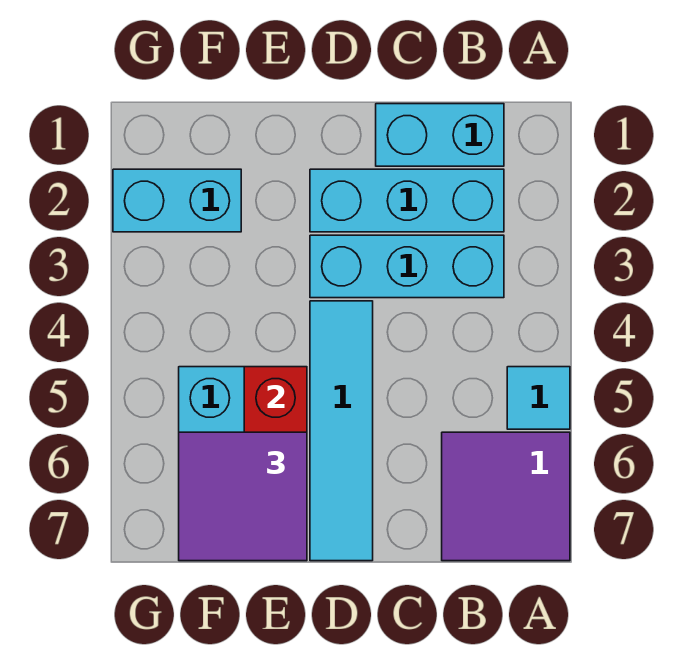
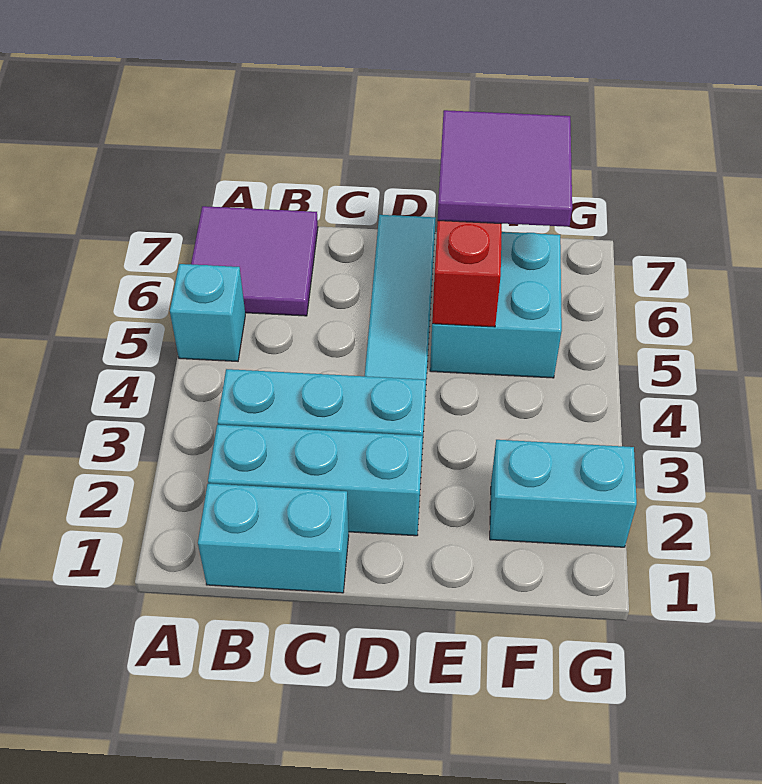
cyan 1x1 tile [507,367,570,429] -> cyan 1x1 brick [170,264,245,361]

